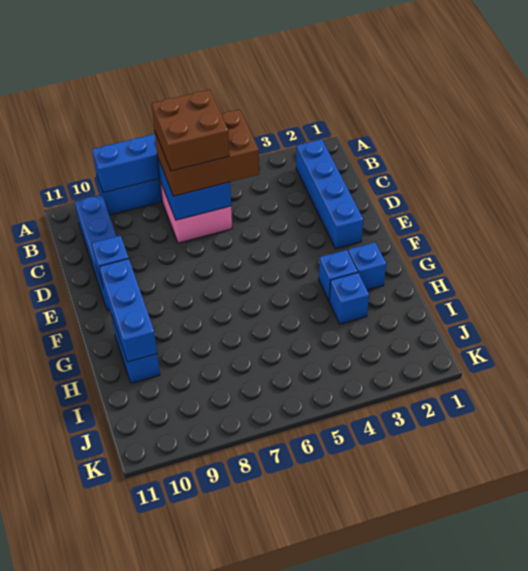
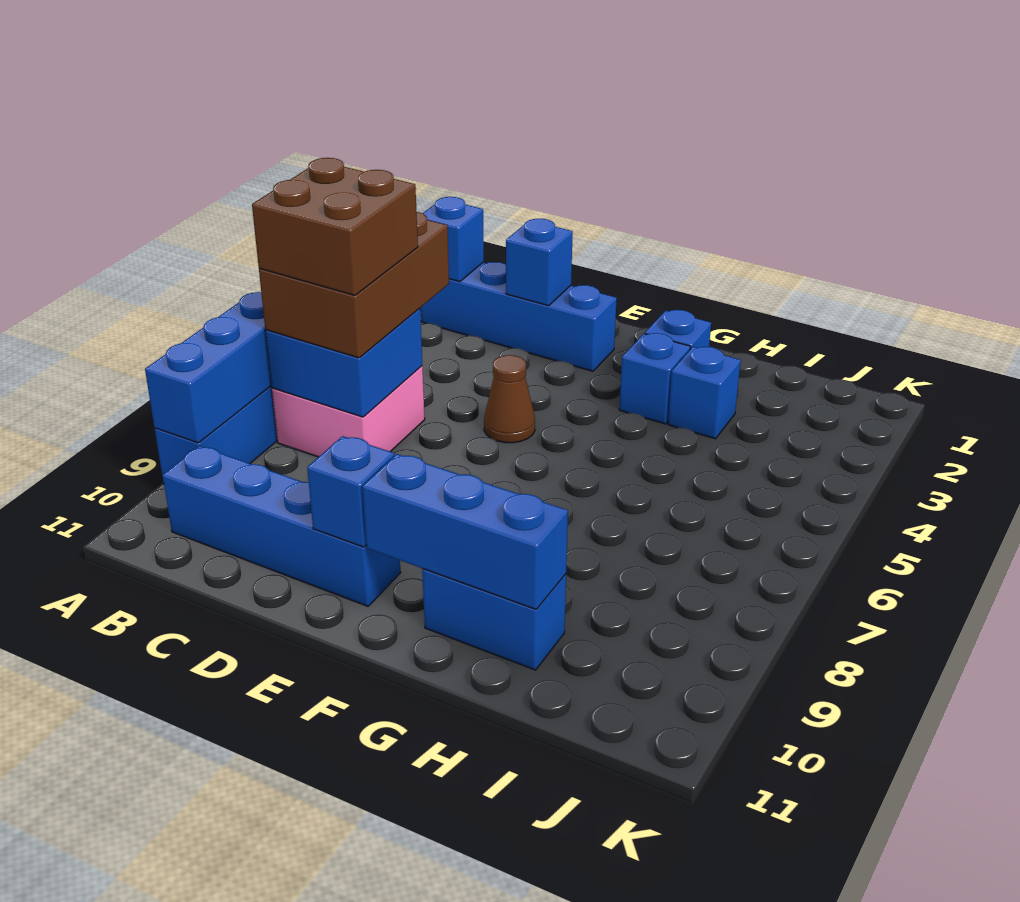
none -> blue 1x1 brick [423,197,484,282]
none -> blue 1x1 brick [506,219,573,306]
none -> brown 1x1 cone [484,355,535,443]

